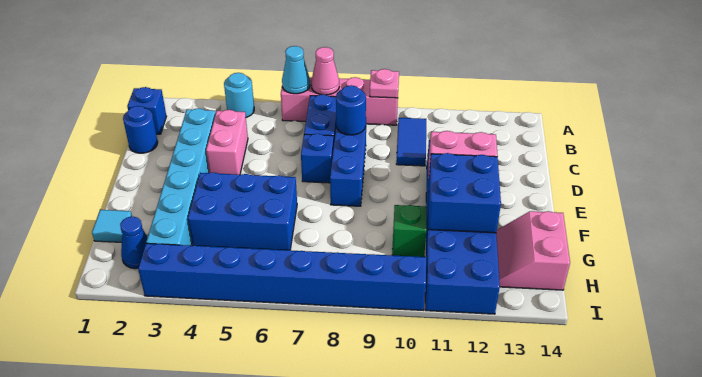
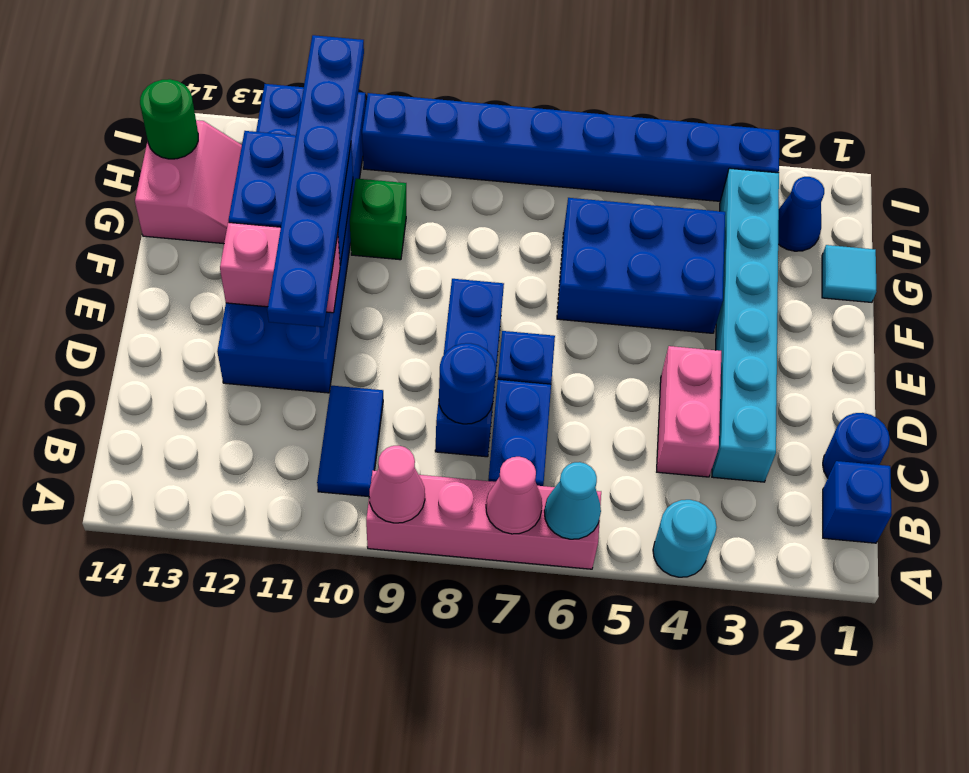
pink 1x1 plate [370,69,399,98] -> pink 1x1 cone [369,446,425,523]
none -> blue 1x6 plate [267,35,364,327]
none -> green 1x1 round brick [140,79,198,159]

